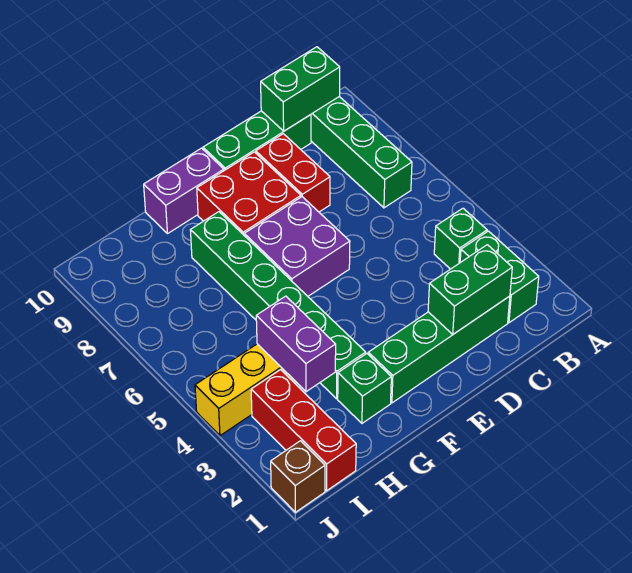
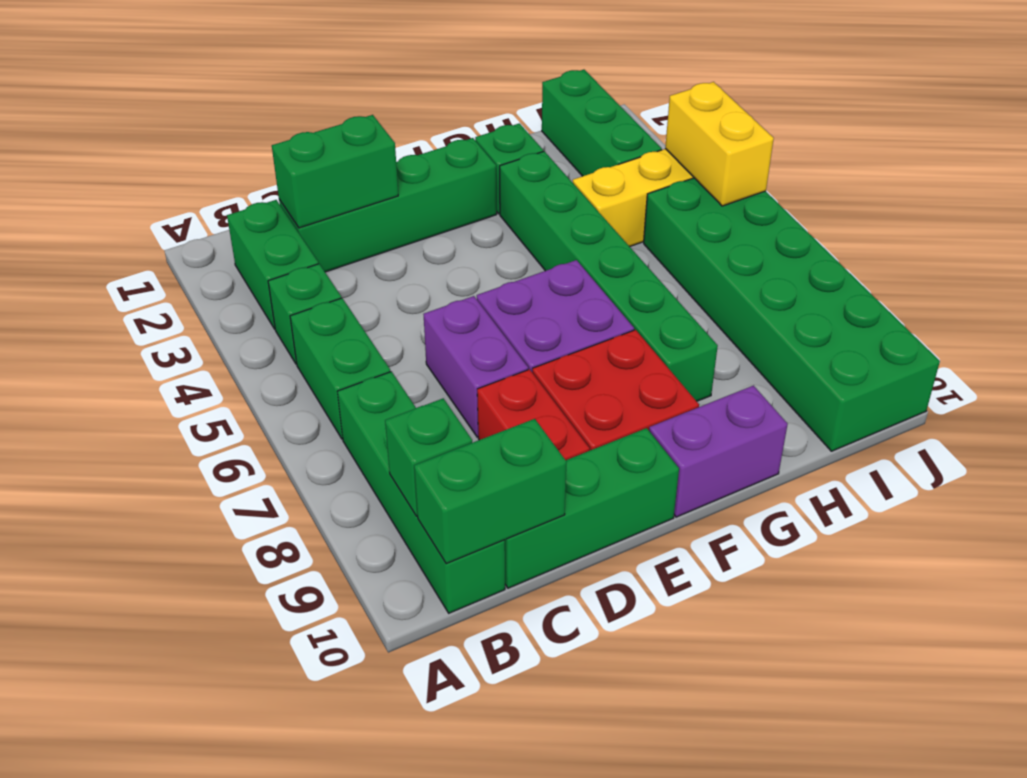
none -> green 1x2 brick [290,298,391,439]
none -> green 1x1 brick [385,398,472,516]
purple 1x2 brick [256,296,336,392] -> purple 1x2 brick moved to [423,296,528,437]
red 1x3 brick [251,370,356,491] -> green 1x3 brick [542,70,662,176]
none -> green 2x6 brick [644,178,940,451]
brown 1x1 brick [271,441,325,512] -> none
none -> yellow 1x2 brick [665,82,774,206]

